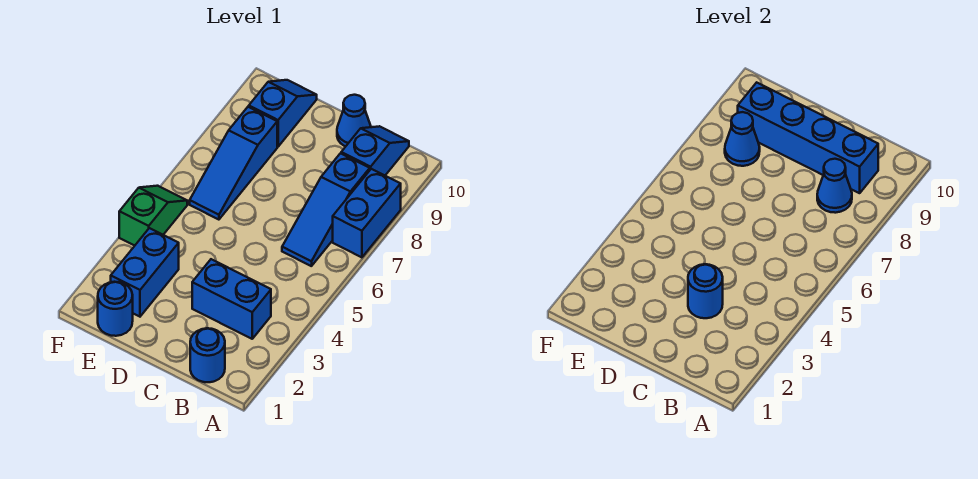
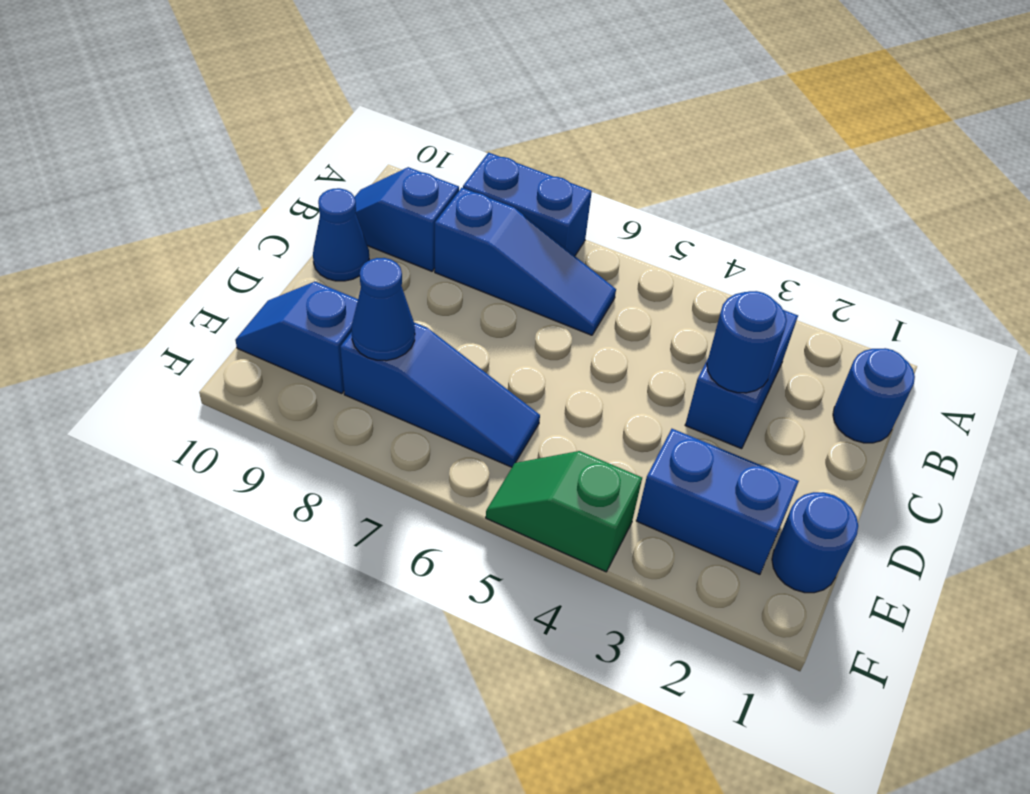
blue 1x1 cone [817,159,852,213] -> none
blue 1x4 brick [738,82,878,193] -> none

